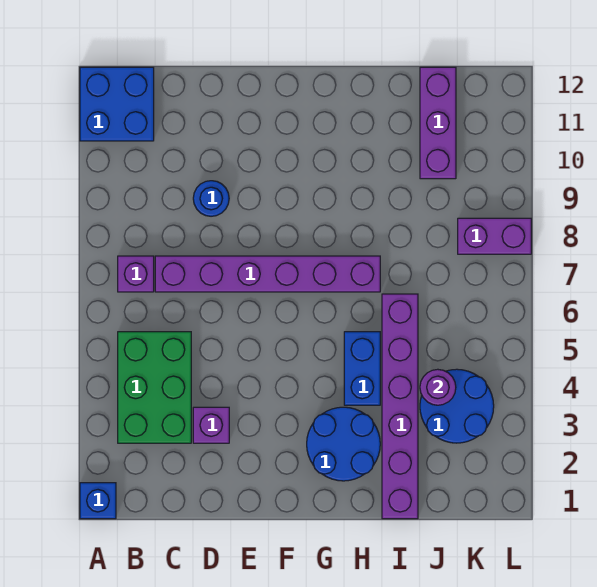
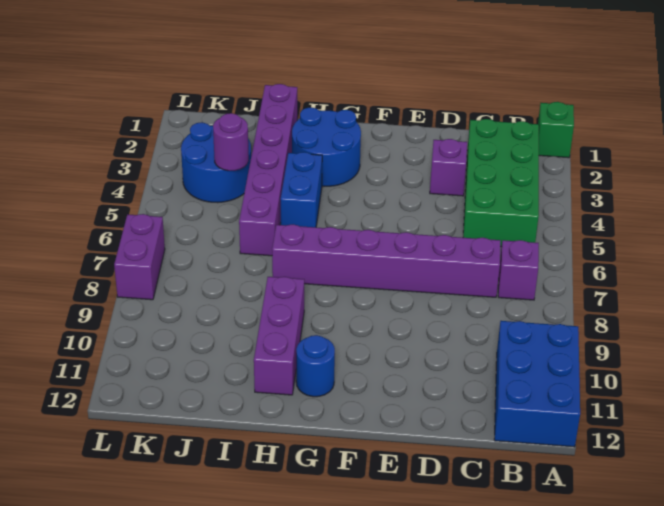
blue 1x1 brick [80,483,116,519] -> green 1x1 brick [538,102,574,158]
blue 2x2 brick [80,67,154,141] -> blue 2x3 brick [494,321,580,447]
green 2x3 brick [118,332,191,443] -> green 2x4 brick [463,119,539,247]
blue 1x1 round brick [193,181,229,216] -> blue 1x1 round brick moved to [296,335,335,397]
purple 1x3 brick [420,67,456,179] -> purple 1x3 brick moved to [254,277,304,395]
purple 1x2 brick [458,218,531,254] -> purple 1x2 brick turned to [114,214,165,300]

